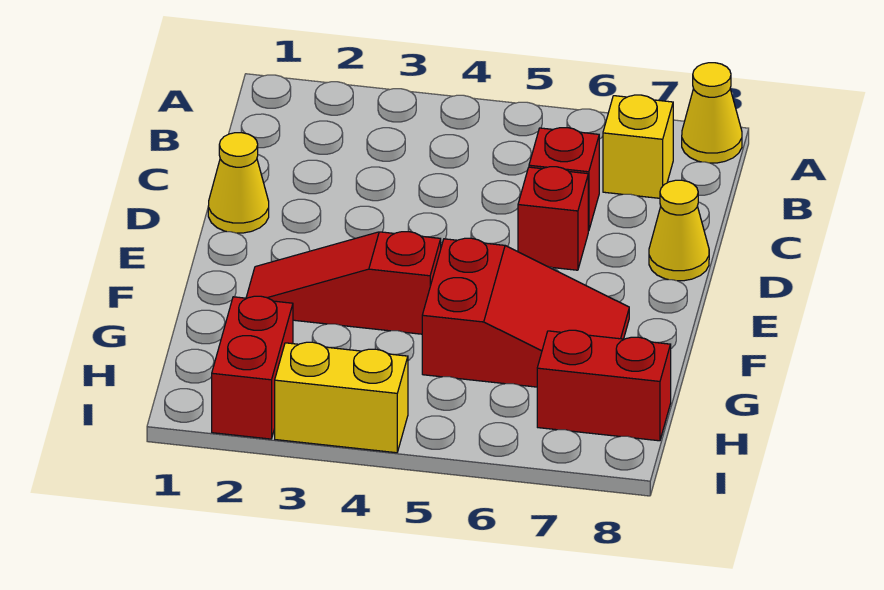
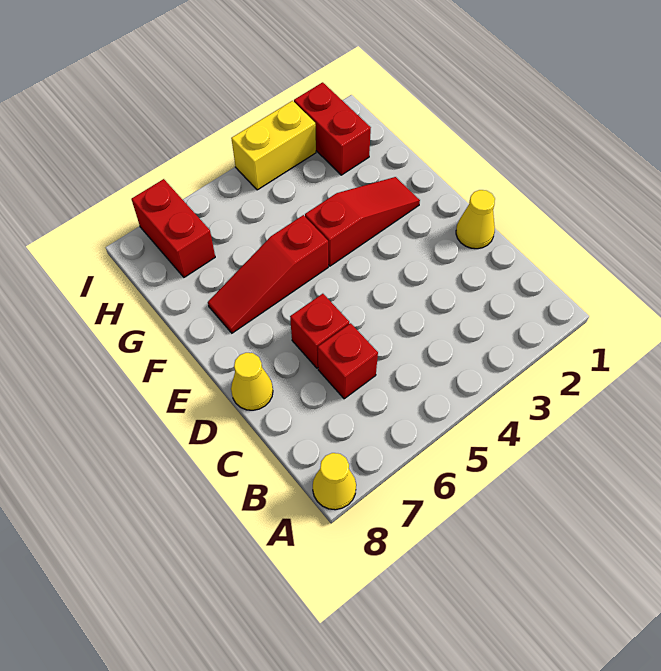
yellow 1x1 brick [603,95,673,198] -> none
red 2x3 slope [422,238,629,387] -> red 1x3 slope [208,215,328,333]
red 1x2 brick [537,330,671,441] -> red 1x2 brick turned to [131,179,215,277]

